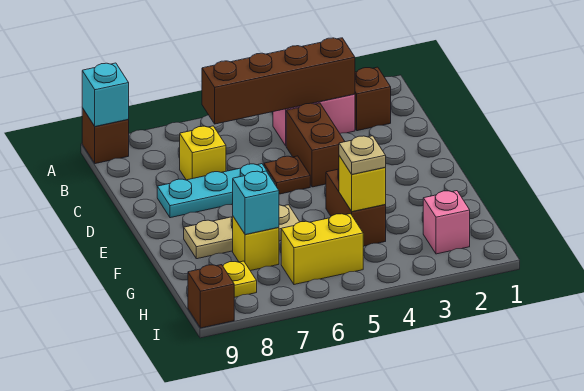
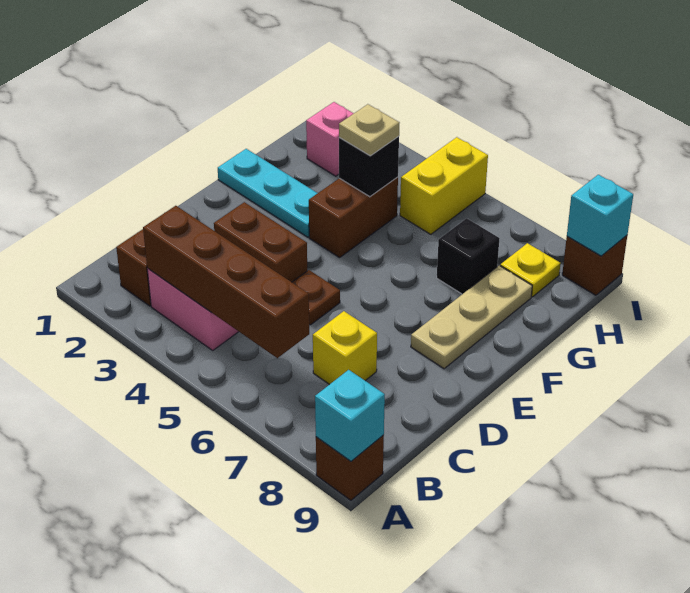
brown 1x2 brick [286,103,345,187] -> brown 1x2 brick turned to [214,202,307,282]
cyan 1x3 plate [157,164,274,218] -> cyan 1x3 plate moved to [218,149,317,237]
tan 1x3 plate [184,205,299,259] -> tan 1x3 plate turned to [411,266,532,369]
yellow 1x1 brick [339,156,386,212] -> black 1x1 brick [339,136,399,197]
yellow 1x1 brick [233,217,279,271] -> black 1x1 brick [437,218,500,294]
cyan 1x1 brick [233,171,279,235] -> cyan 1x1 brick moved to [567,175,633,256]
yellow 1x2 brick [281,214,363,285] -> yellow 1x2 brick turned to [400,137,488,234]

